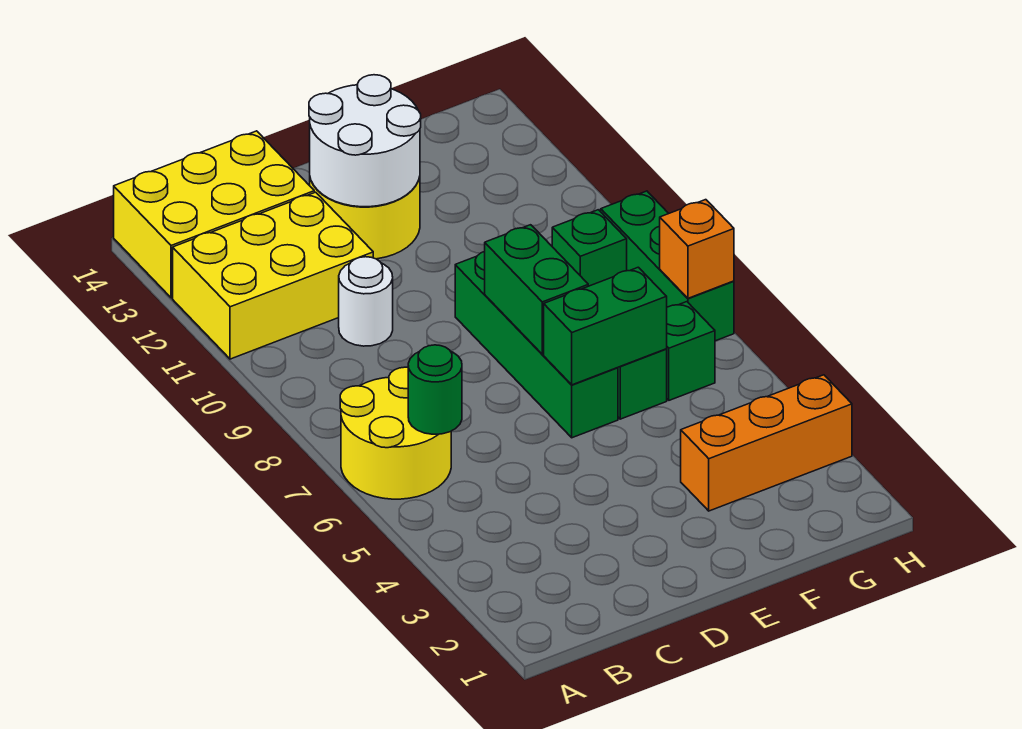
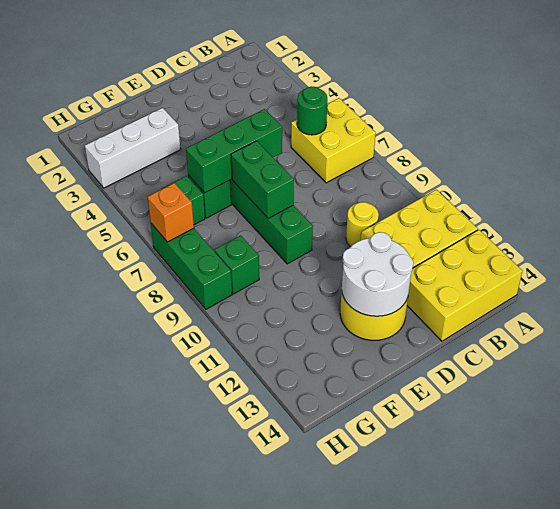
yellow 2x2 round brick [340,367,451,499] -> yellow 2x2 brick [291,98,376,183]
white 1x1 round brick [339,257,393,346] -> yellow 1x1 round brick [346,202,379,247]
green 1x2 brick [544,267,667,385] -> green 1x3 brick [186,109,282,193]
orange 1x3 brick [681,375,852,511] -> white 1x3 brick [85,108,181,188]

